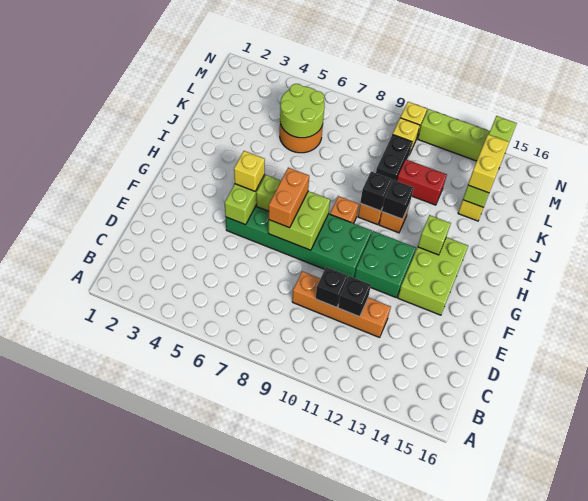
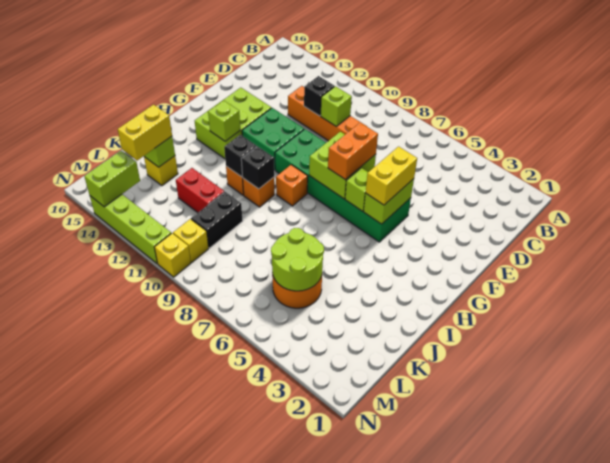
black 1x1 brick [316,267,348,308] -> lime 1x1 brick [321,86,352,126]
yellow 1x1 brick [234,151,265,191] -> yellow 1x2 brick [366,147,417,205]

